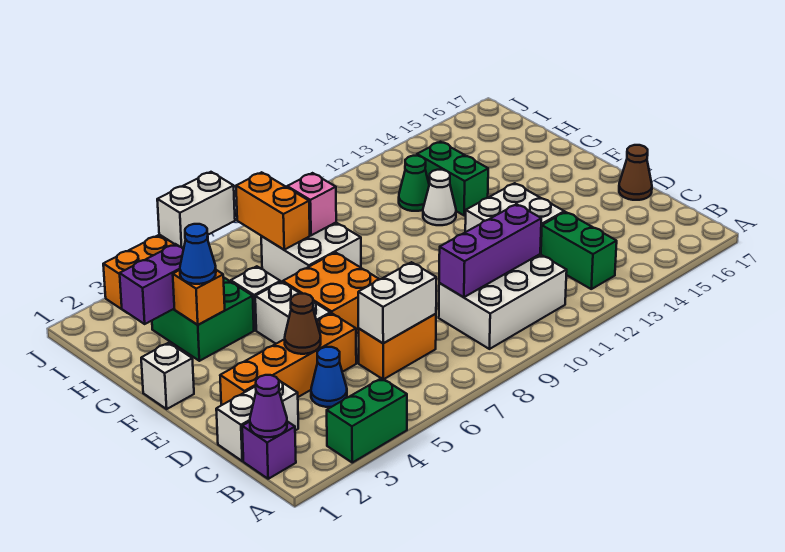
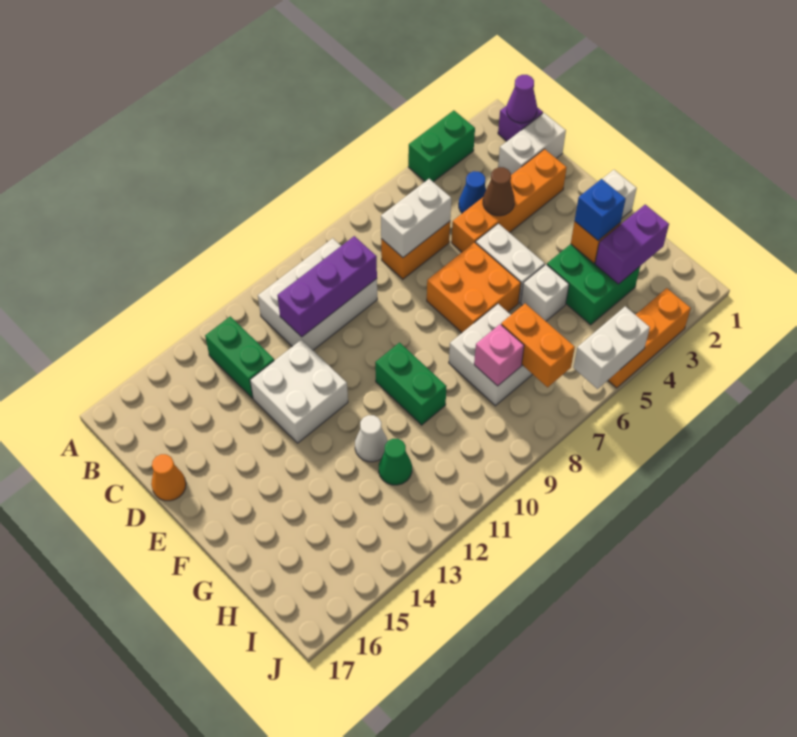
brown 1x1 cone [619,145,652,200] -> orange 1x1 cone [151,454,186,501]
blue 1x1 cone [180,224,216,284] -> blue 1x1 brick [575,179,626,241]
green 1x2 brick [417,142,488,216] -> green 1x2 brick moved to [375,343,447,425]

